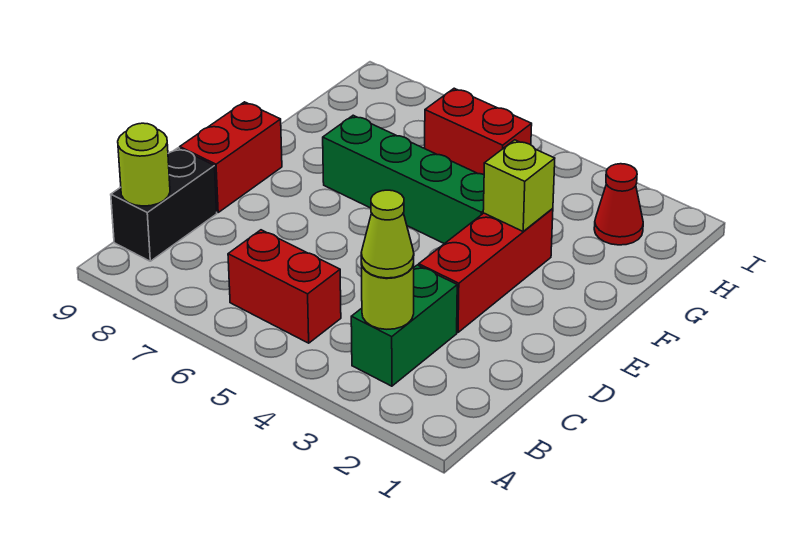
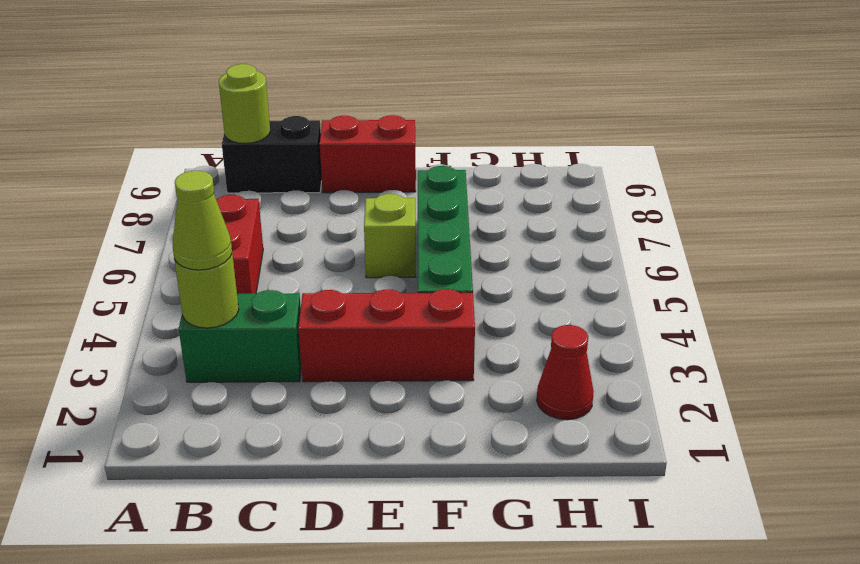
lime 1x1 brick [483,140,555,232] -> lime 1x1 brick moved to [364,194,416,278]
red 1x2 brick [425,88,532,175] -> none

